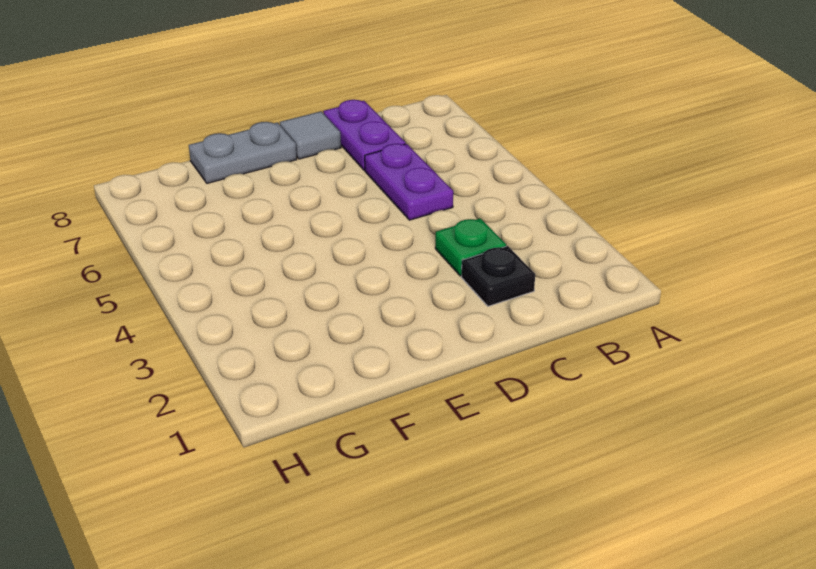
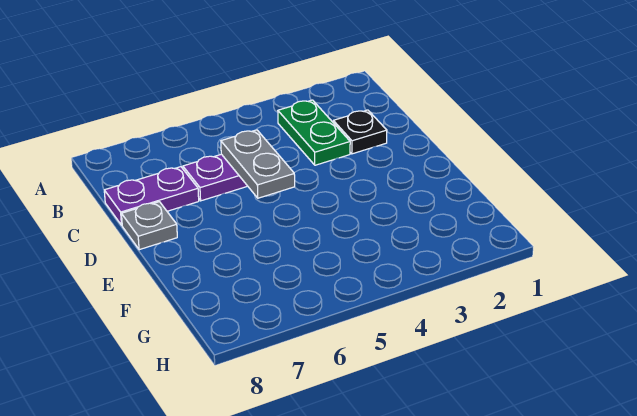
green 1x1 plate [435,218,506,276] -> green 1x2 plate [278,100,350,165]
grey 1x1 tile [280,111,341,159] -> grey 1x1 plate [122,202,177,250]
grey 1x2 plate [189,122,297,183] -> grey 1x2 plate moved to [221,130,295,198]

